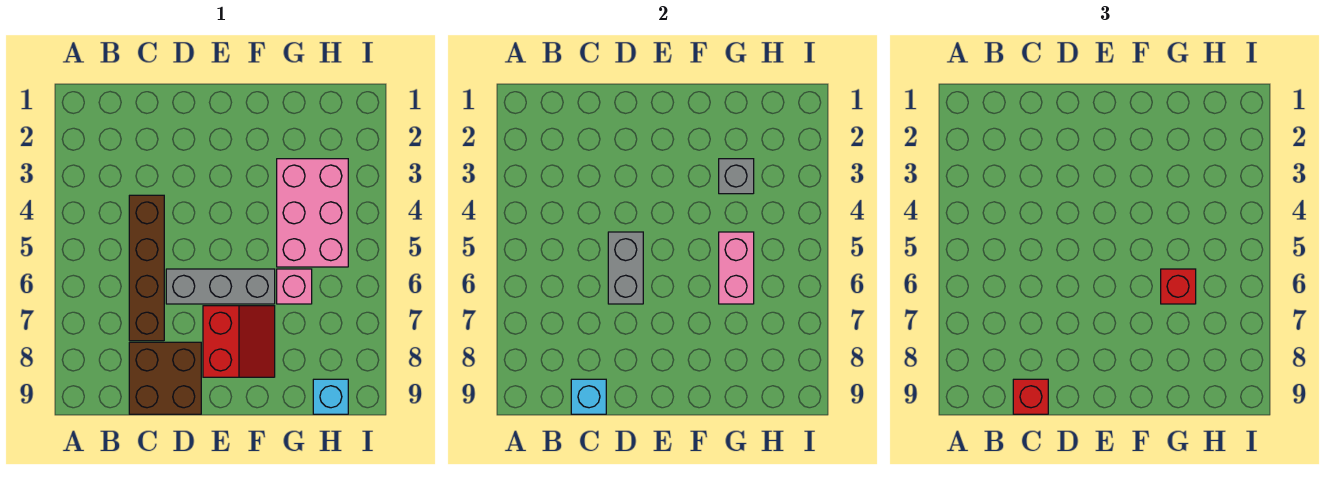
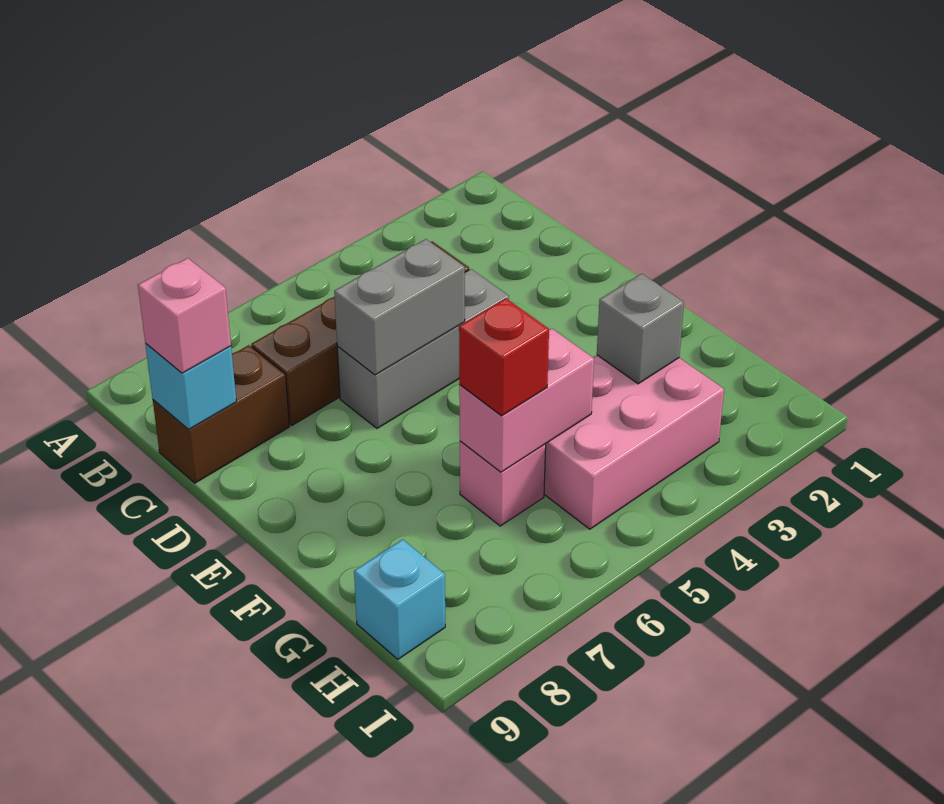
brown 2x2 brick [129,342,201,414] -> brown 1x2 brick [153,345,289,483]
red 1x1 brick [1013,379,1048,414] -> pink 1x1 brick [138,258,231,373]
grey 1x3 brick [166,269,275,304] -> grey 1x3 brick turned to [337,269,509,428]
red 2x2 slope [203,306,275,377] -> none

